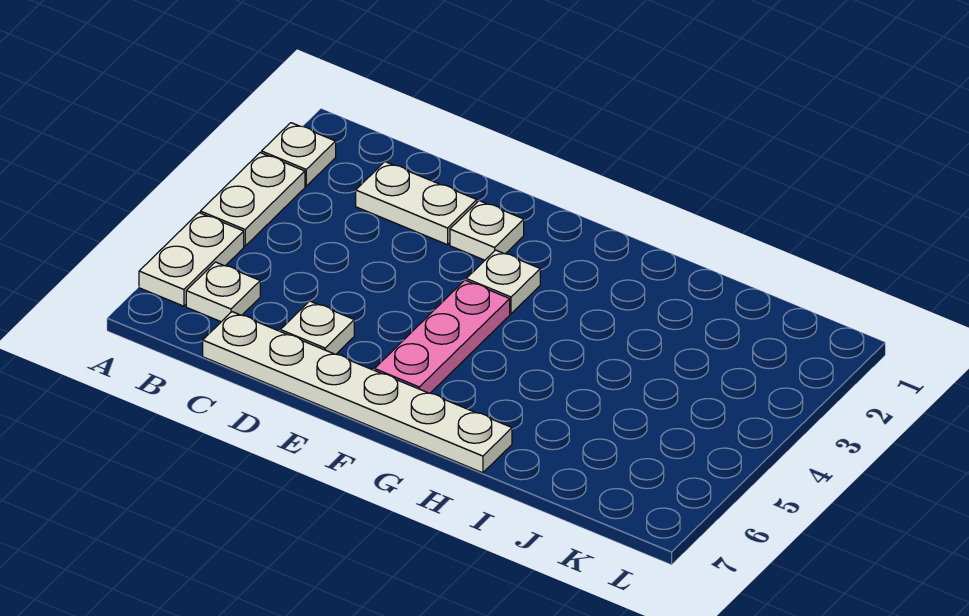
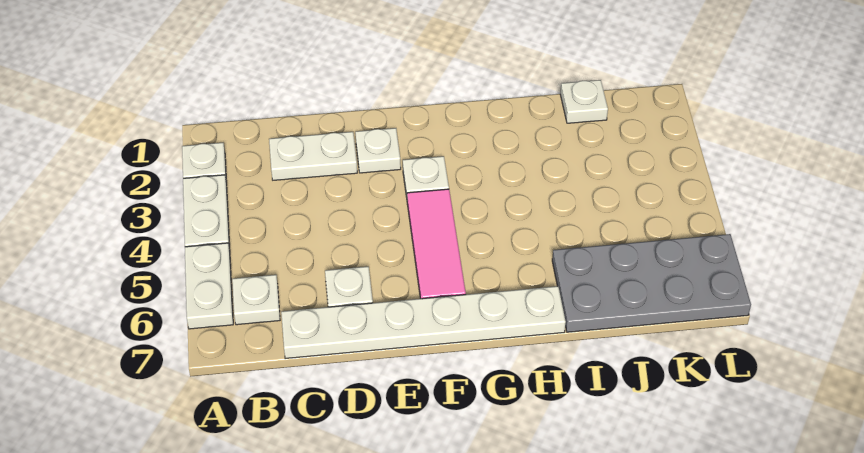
pink 1x3 plate [375,280,510,393] -> pink 1x3 tile [407,189,466,299]
none -> grey 2x4 plate [552,234,751,332]
none -> white 1x1 plate [560,80,608,123]

